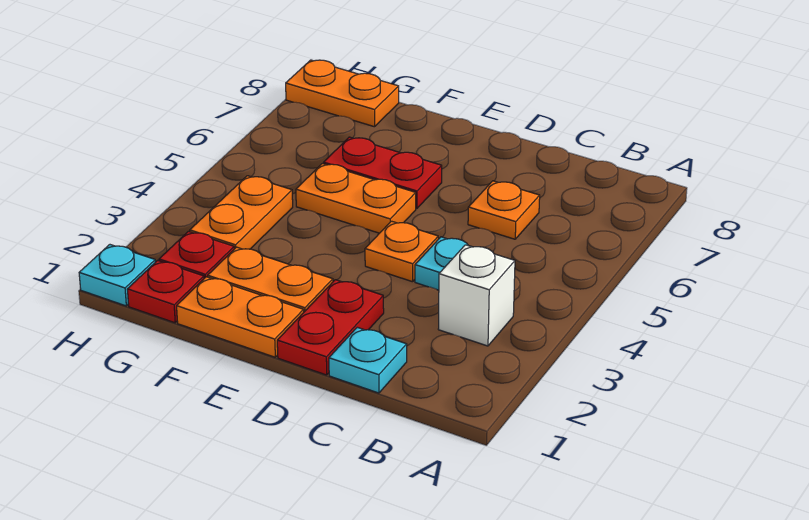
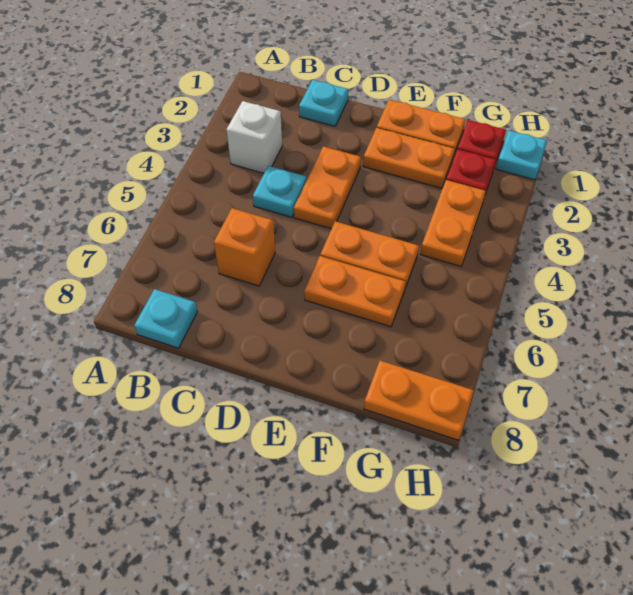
none -> cyan 1x1 plate [134,289,197,348]
orange 1x1 plate [468,181,540,239] -> orange 1x1 brick [214,208,275,286]
red 1x2 plate [277,280,384,375] -> none
orange 1x1 plate [365,221,438,282] -> orange 1x2 plate [294,146,361,229]
red 1x2 plate [324,137,442,209] -> orange 1x2 plate [304,256,406,327]

